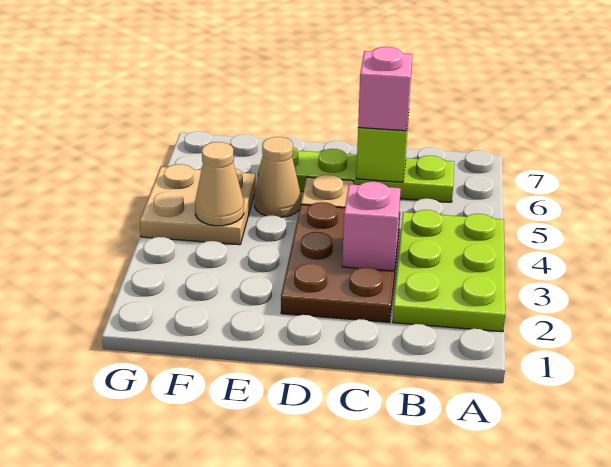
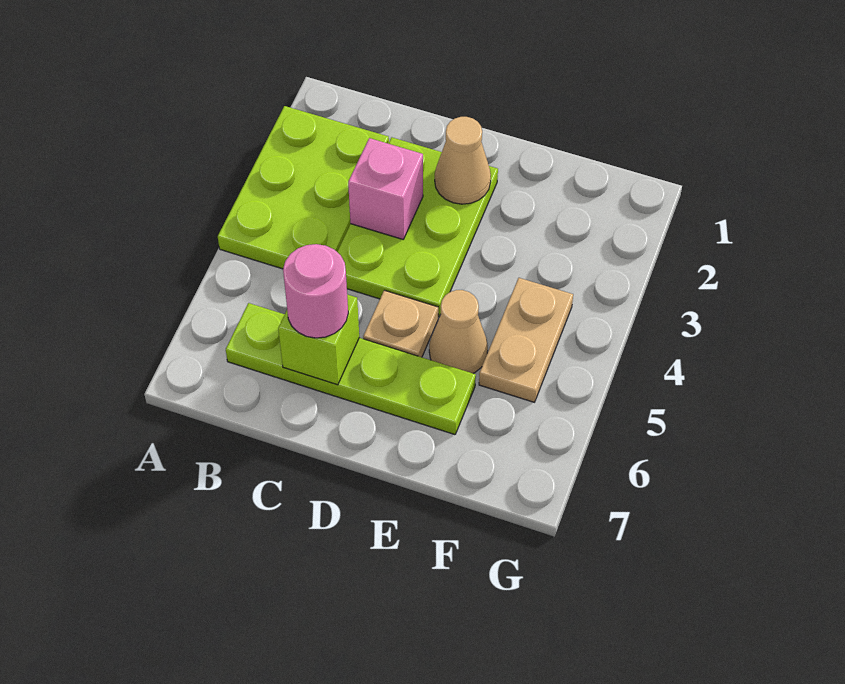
brown 2x3 plate [281,202,400,323] -> lime 2x3 plate [338,137,498,317]
pink 1x1 brick [358,47,412,131] -> pink 1x1 round brick [283,244,348,338]
tan 2x2 plate [140,164,256,245] -> tan 1x2 plate [479,278,573,402]
tan 1x1 cone [195,142,244,226] -> tan 1x1 cone moved to [435,117,491,204]

